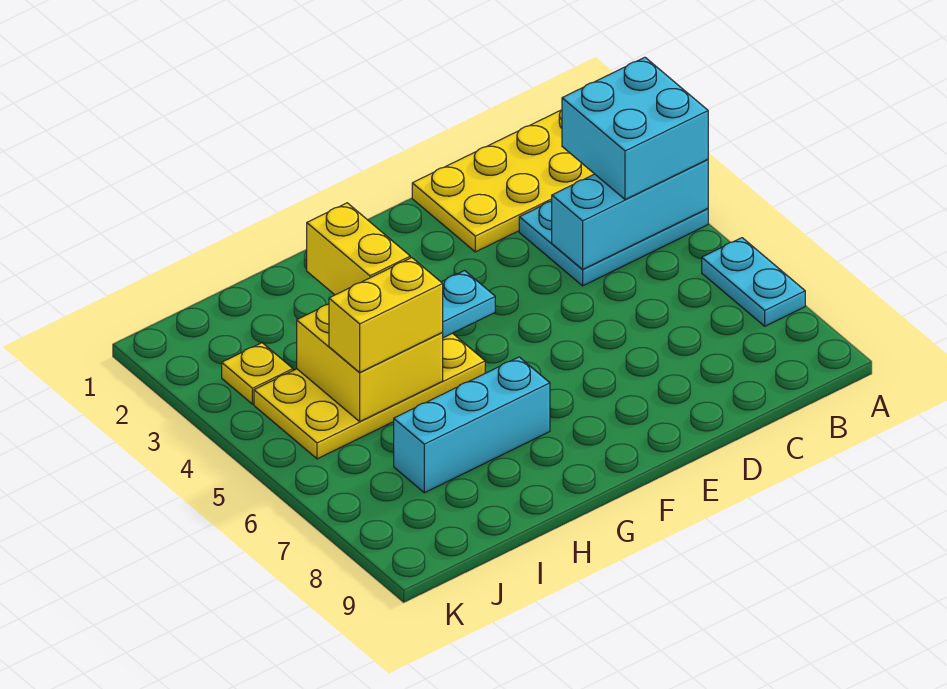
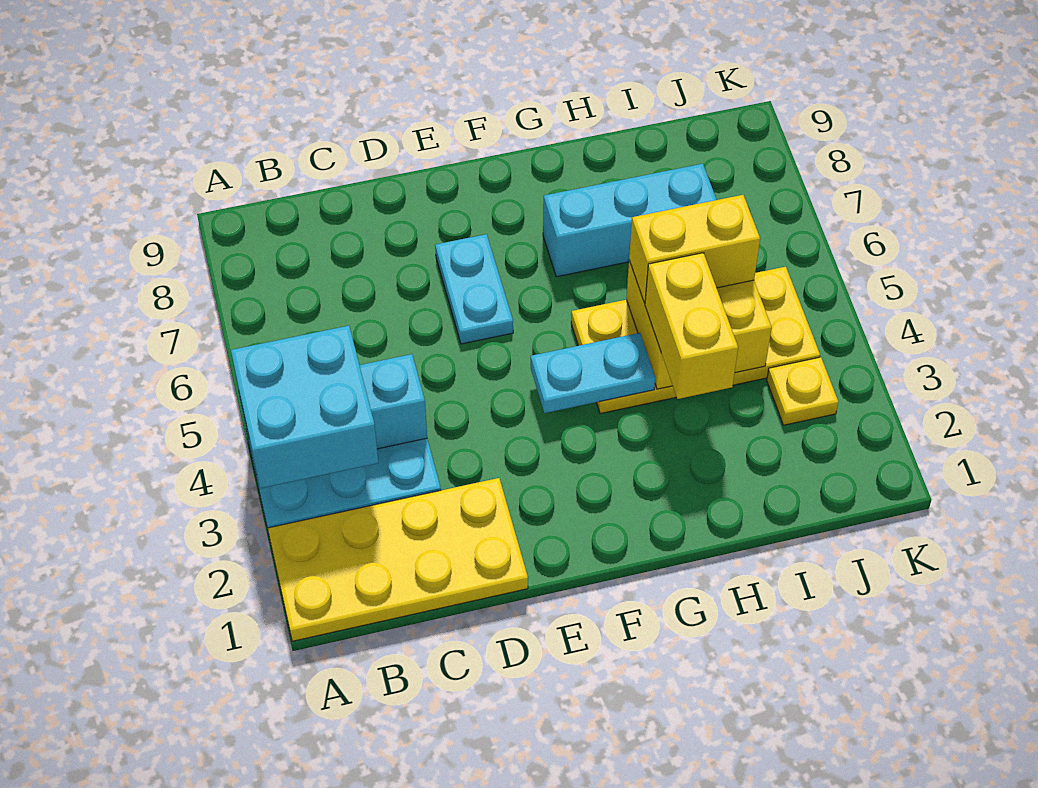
cyan 1x2 plate [702,238,805,326] -> cyan 1x2 plate moved to [435,234,513,344]

